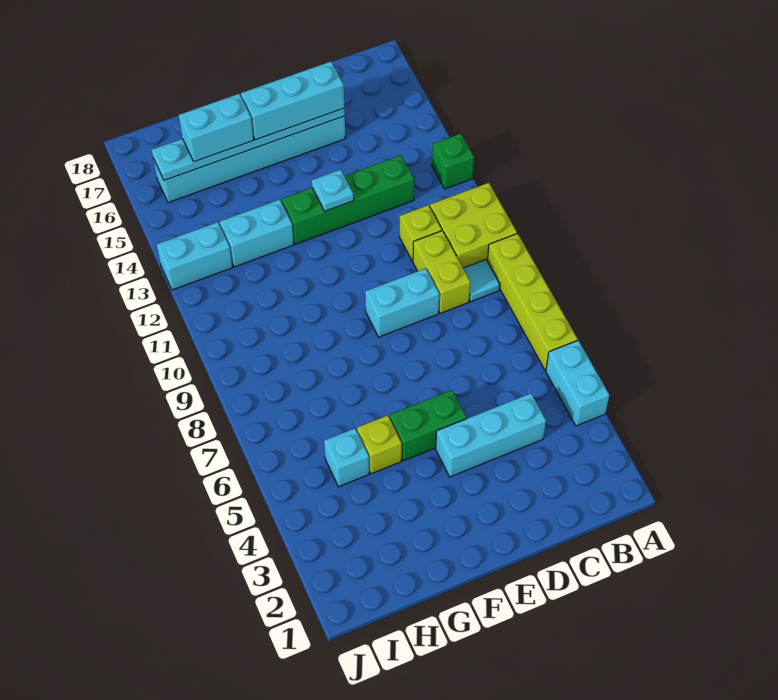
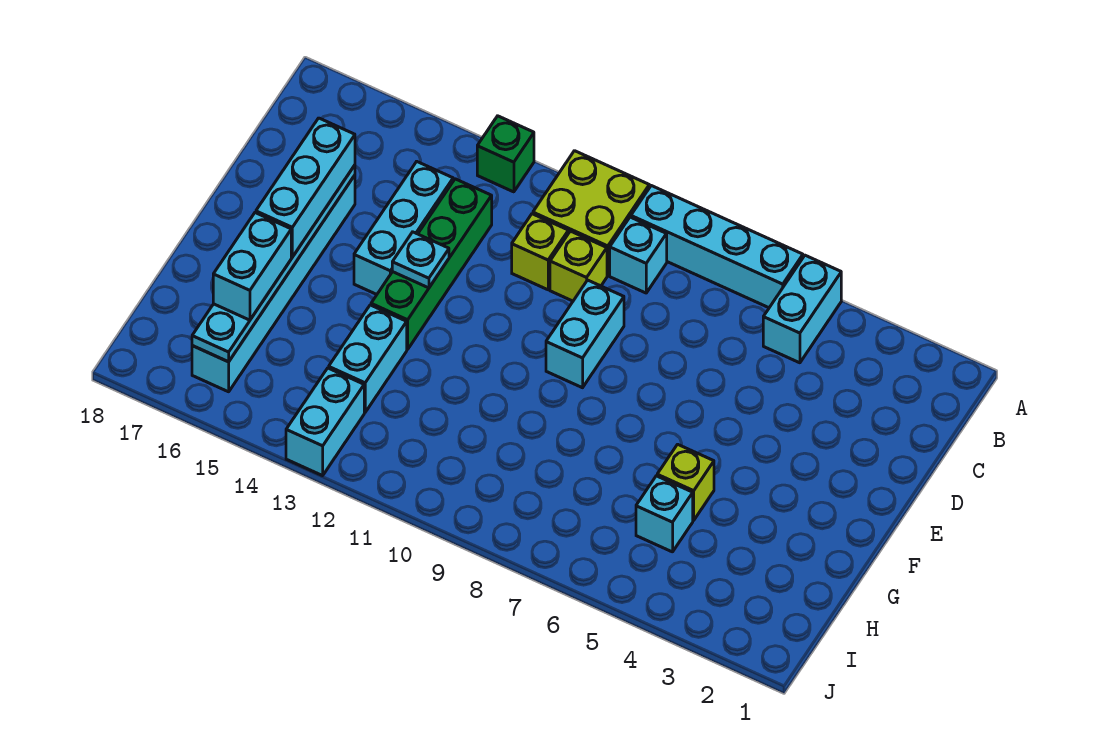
cyan 1x2 brick [546,340,609,426] -> cyan 1x2 brick turned to [763,255,841,363]
lime 1x4 brick [487,234,578,370] -> cyan 1x4 brick [631,186,803,308]
cyan 1x1 tile [463,260,500,302] -> cyan 1x1 brick [610,217,667,293]
cyan 1x3 brick [436,393,546,477] -> cyan 1x3 brick moved to [354,162,453,294]
lime 1x2 brick [413,231,470,313] -> lime 1x1 brick [550,231,607,301]
green 1x2 brick [389,390,467,461] -> none

